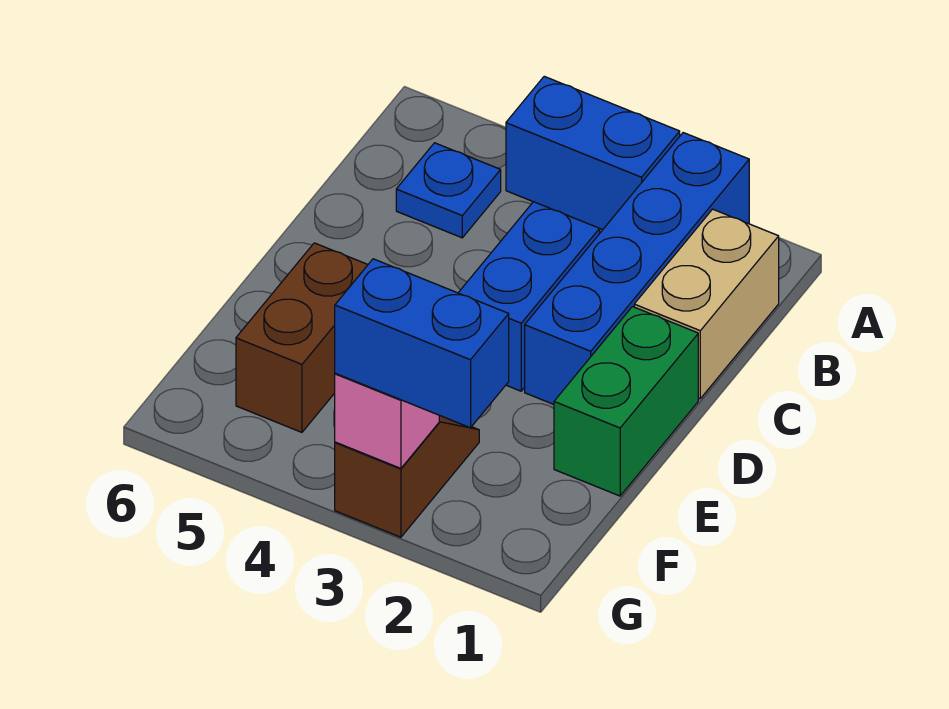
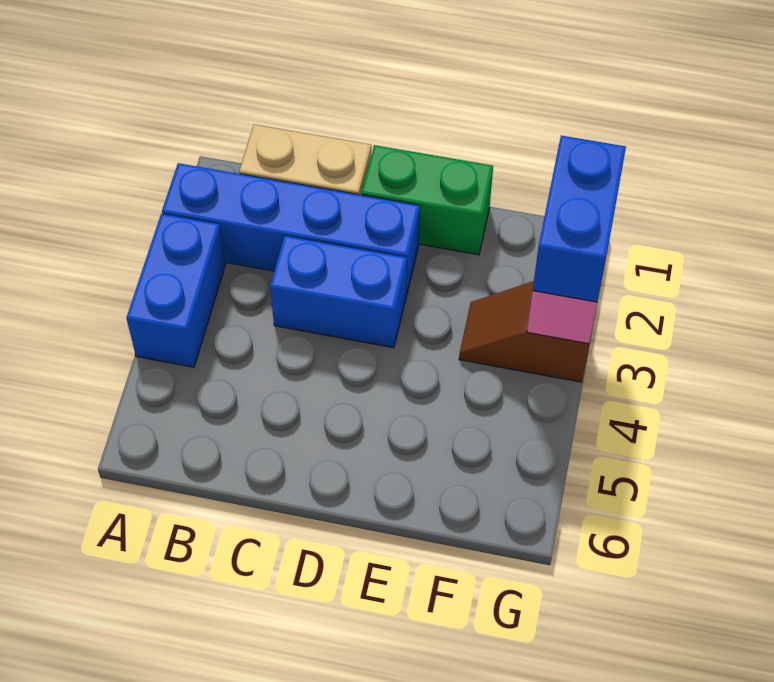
blue 1x1 plate [396,143,501,238] -> none
brown 1x2 brick [236,243,368,432] -> none

